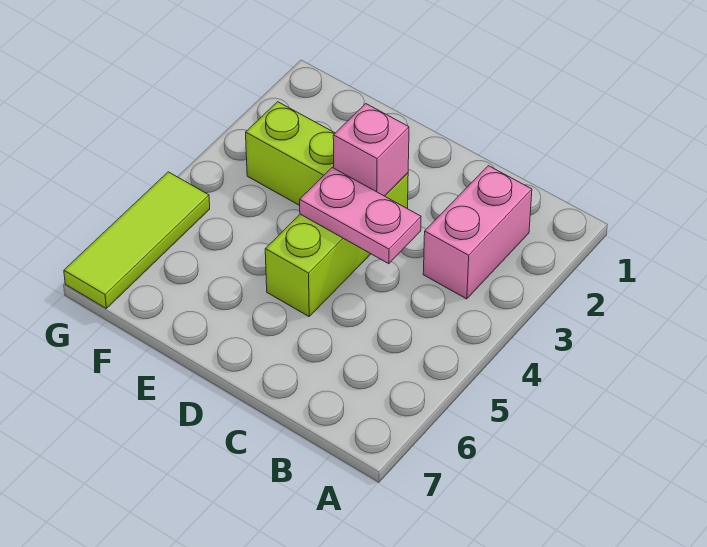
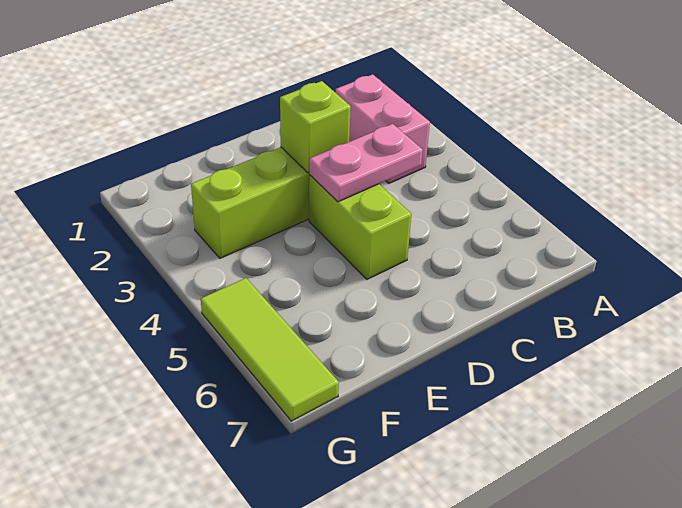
pink 1x1 brick [333,104,409,196] -> lime 1x1 brick [280,81,351,173]

